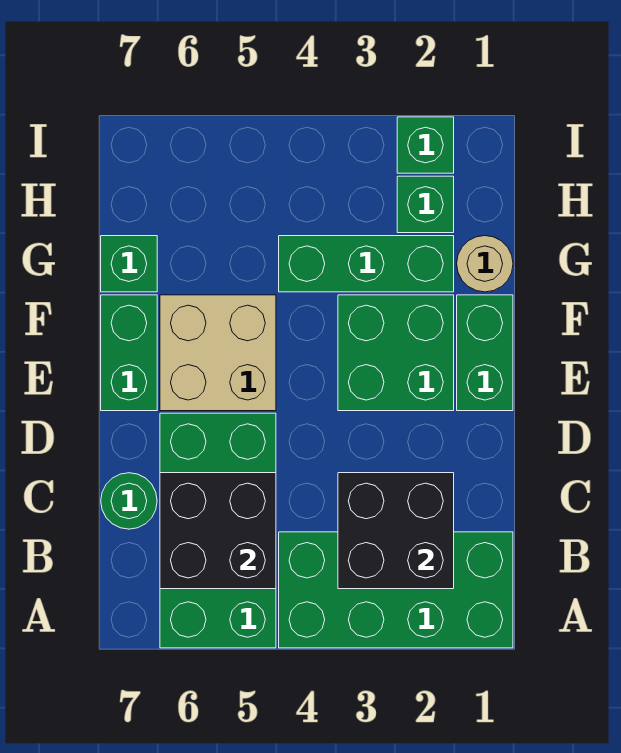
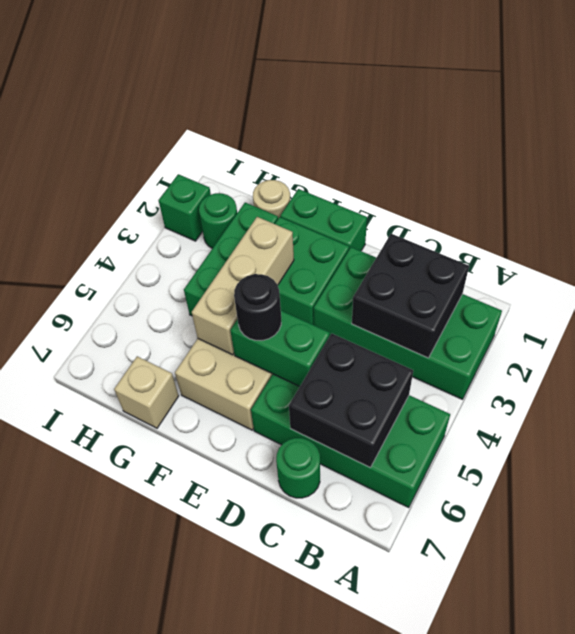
green 2x4 brick [279,532,513,648] -> green 2x4 brick turned to [314,247,502,399]
none -> black 1x1 round brick [234,274,281,340]
green 1x2 brick [101,295,157,411] -> green 1x2 brick moved to [230,311,330,387]
none -> tan 1x3 brick [192,217,294,355]
green 1x1 brick [101,236,157,292] -> tan 1x1 brick [114,356,179,428]
green 1x1 brick [397,176,454,233] -> green 1x1 round brick [199,193,237,248]

